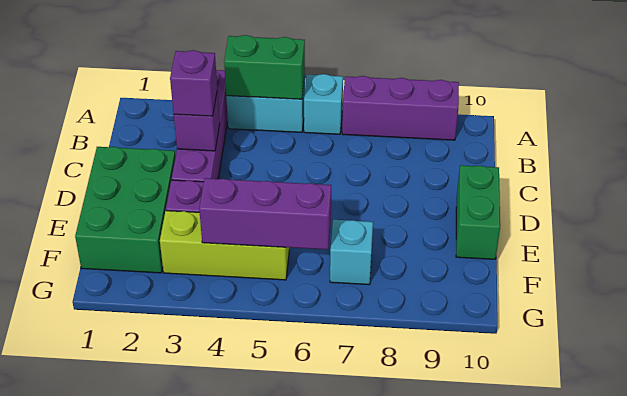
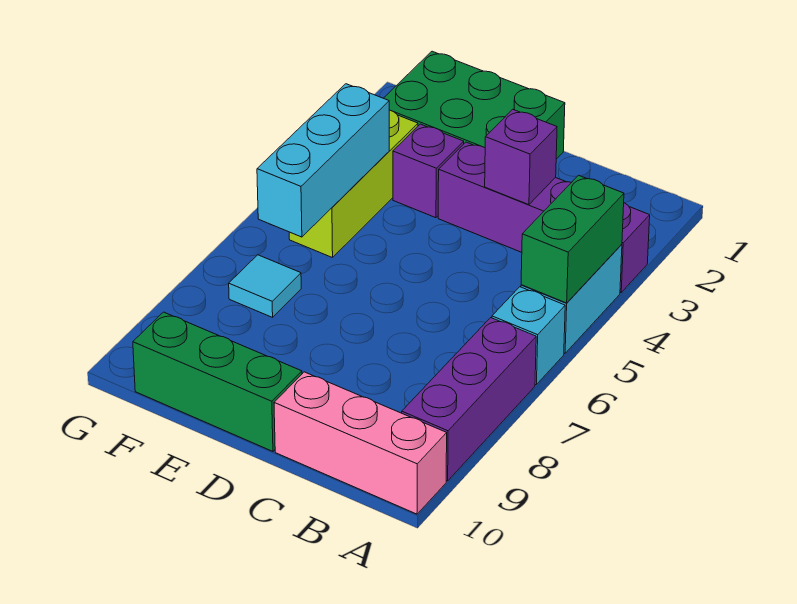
none -> pink 1x3 brick [274,372,447,514]
purple 1x1 brick [170,50,217,116] -> none
green 1x2 brick [456,165,500,259] -> green 1x3 brick [133,312,302,451]
purple 1x3 brick [199,178,331,250] -> cyan 1x3 brick [257,84,389,237]
cyan 1x1 brick [330,220,373,285] -> cyan 1x1 tile [229,255,301,317]

